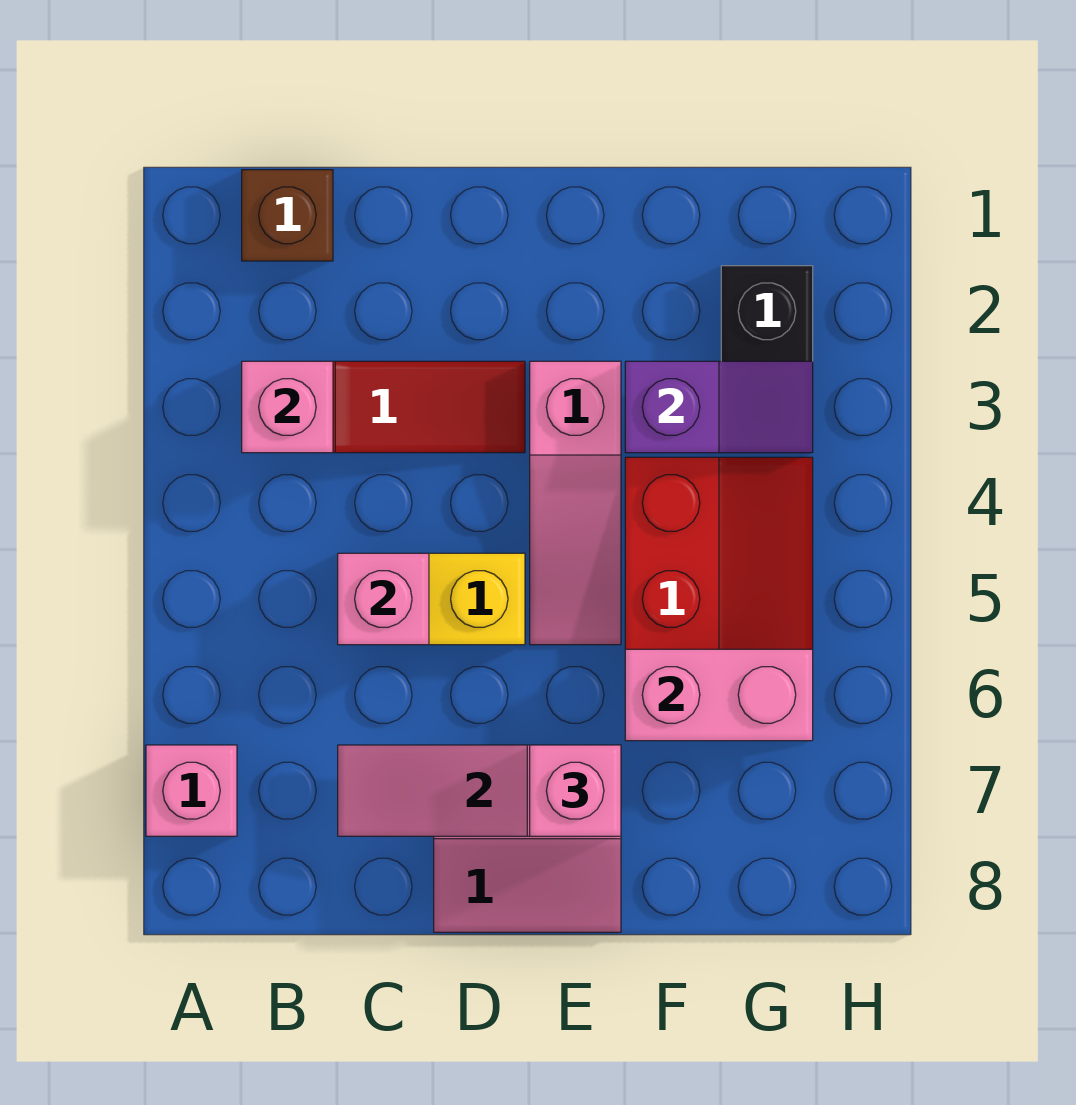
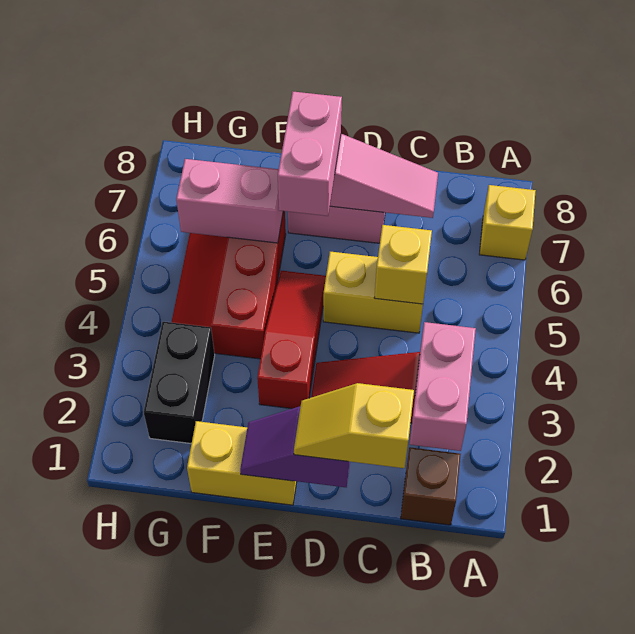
pink 1x1 brick [146,745,237,836] -> yellow 1x1 brick [479,185,536,260]
pink 1x1 brick [242,361,333,453] -> pink 1x2 brick [410,322,476,451]
none -> yellow 1x2 slope [294,383,414,468]
pink 1x1 brick [338,553,429,645] -> yellow 1x1 brick [374,225,432,304]
none -> yellow 1x2 brick [187,421,297,505]
pink 1x3 slope [530,361,621,645] -> red 1x3 slope [257,271,326,409]
pink 1x1 brick [530,745,621,836] -> pink 1x2 brick [278,92,342,216]
purple 1x2 slope [625,361,813,453] -> purple 1x2 slope moved to [240,406,350,487]

